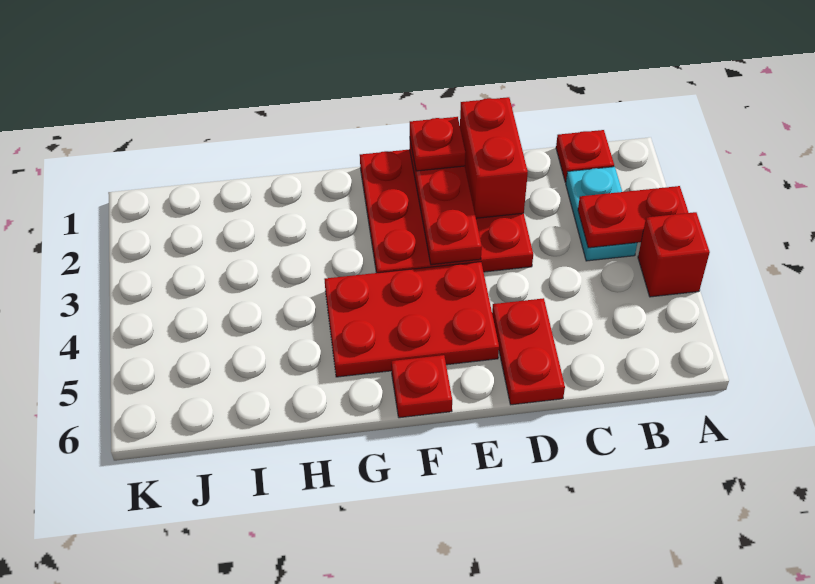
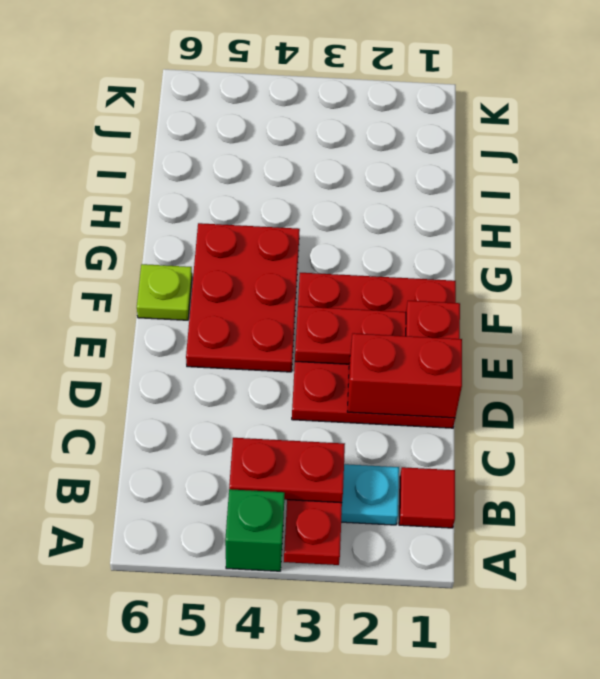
red 1x1 brick [638,212,710,297] -> green 1x1 brick [225,489,285,571]
red 1x1 plate [556,130,614,183] -> red 1x1 tile [399,467,455,528]
red 1x2 plate [492,298,565,405] -> red 1x2 plate moved to [229,438,345,503]
red 1x1 plate [391,355,452,418] -> lime 1x1 plate [137,264,192,320]

